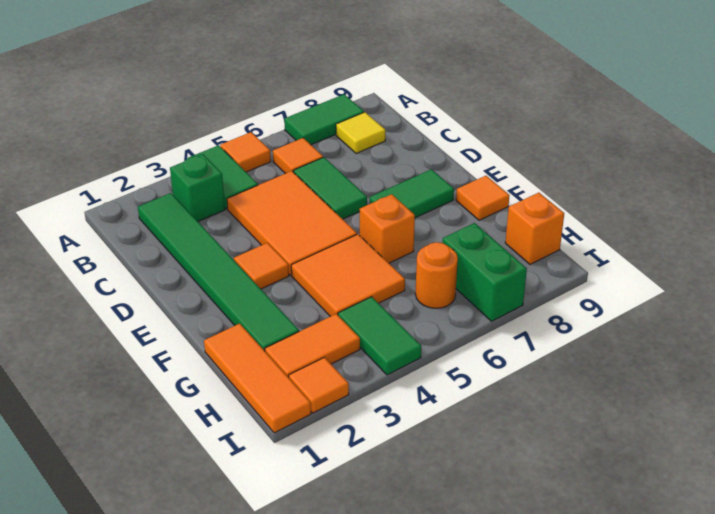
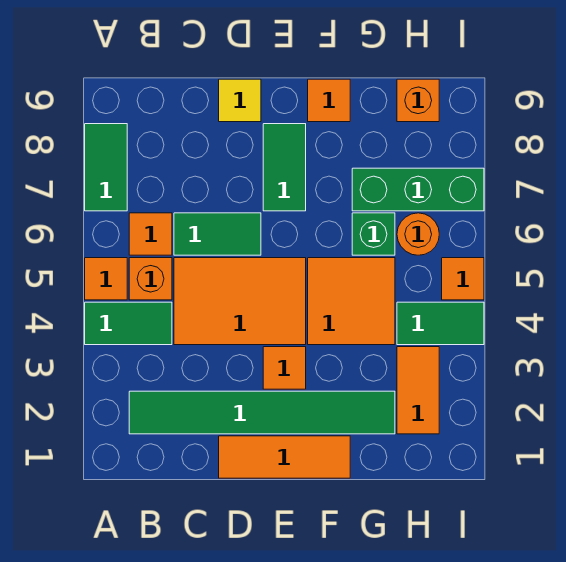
green 1x1 brick [170,154,225,221] -> green 1x1 brick moved to [352,213,395,255]
yellow 1x1 tile [336,112,385,153] -> yellow 1x1 tile moved to [219,79,261,122]
orange 1x1 brick [360,194,415,263] -> orange 1x1 brick moved to [129,258,172,300]
orange 1x3 tile [204,324,311,433] -> orange 1x3 tile moved to [219,436,350,478]
green 1x2 brick [443,223,527,321] -> green 1x3 brick [352,168,484,211]
orange 1x1 tile [289,357,349,413] -> orange 1x1 tile moved to [442,258,484,300]

